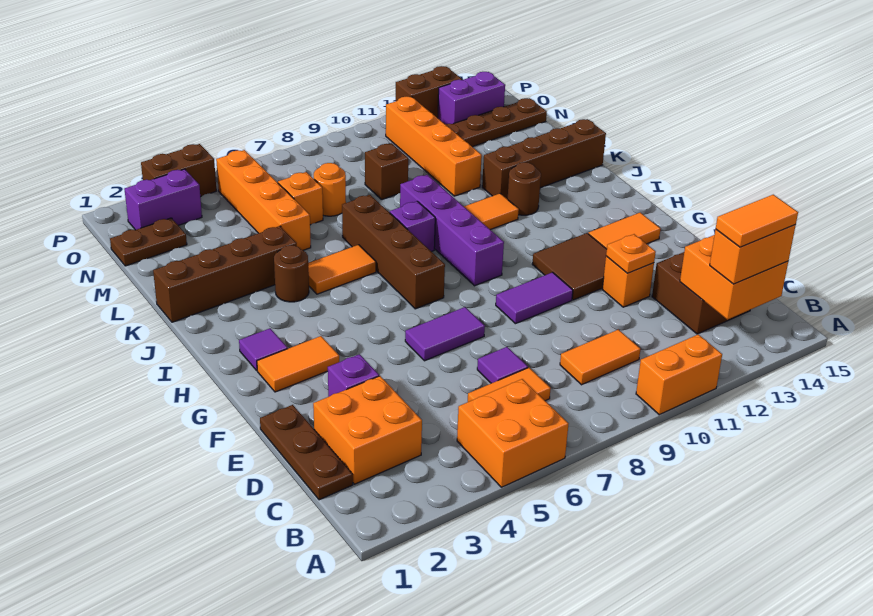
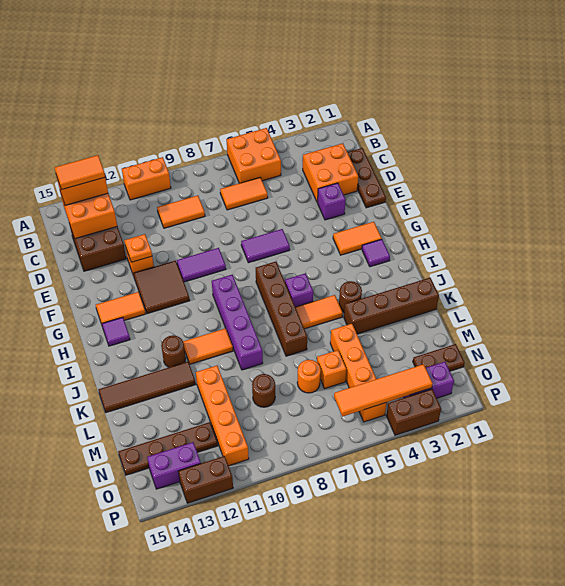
purple 1x1 tile [477,347,528,383] -> purple 1x1 tile moved to [102,317,130,346]
purple 1x1 brick [390,201,435,252] -> purple 1x1 brick moved to [285,273,313,307]
brown 1x4 brick [482,119,606,199] -> brown 1x4 tile [98,362,196,412]
brown 1x1 brick [365,143,408,200] -> brown 1x1 round brick [252,374,275,407]
none -> orange 1x4 tile [334,364,433,416]

